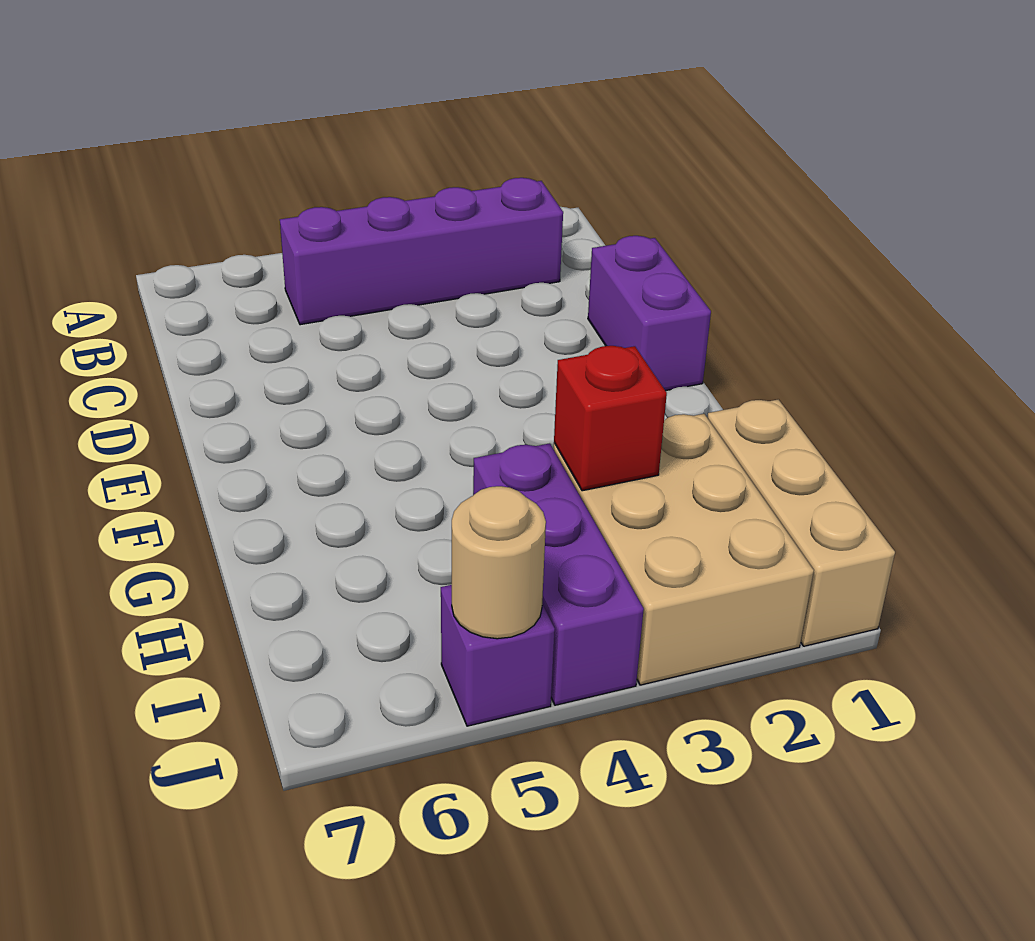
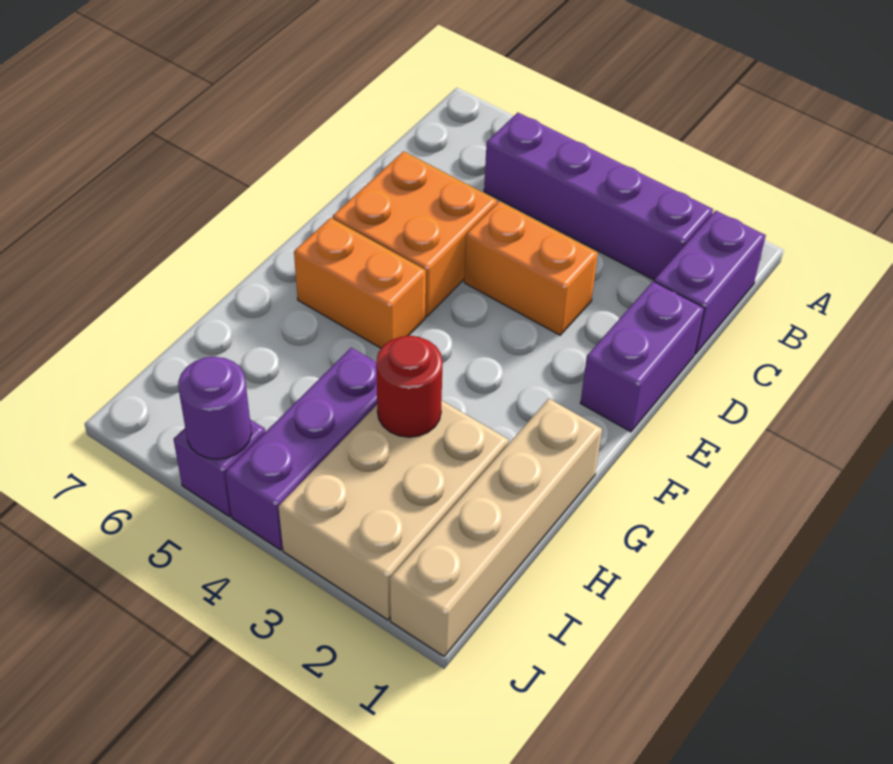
none -> purple 1x2 brick [654,211,766,354]
none -> orange 1x2 brick [464,201,598,335]
none -> orange 2x2 brick [332,151,497,317]
none -> orange 1x2 brick [294,218,426,348]
tan 1x3 brick [707,399,895,646] -> tan 1x4 brick [390,399,602,656]
red 1x1 brick [554,346,667,491] -> red 1x1 round brick [376,336,443,437]
tan 1x1 round brick [452,486,546,639] -> purple 1x1 round brick [178,357,252,459]

